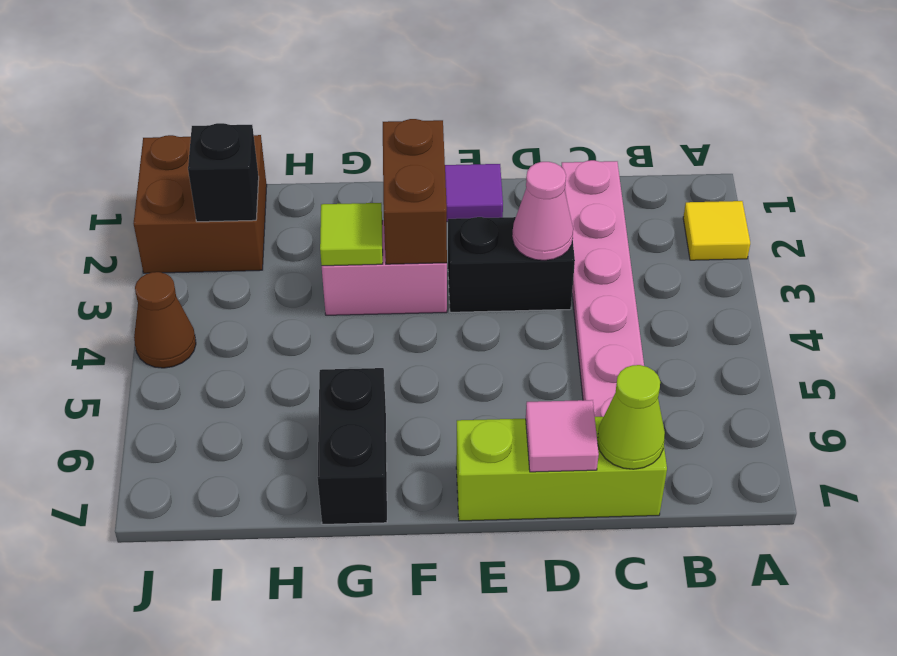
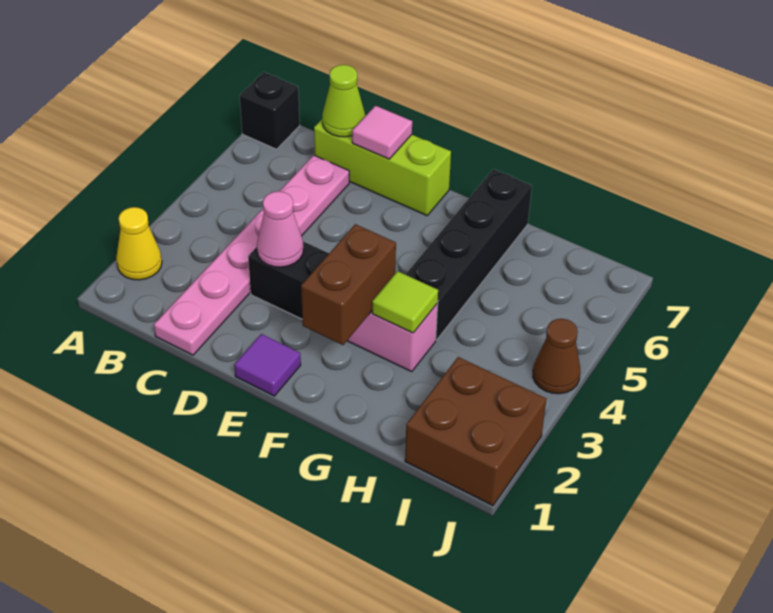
yellow 1x1 tile [683,201,750,260] -> yellow 1x1 cone [116,207,162,280]
black 1x2 brick [317,368,387,524] -> black 1x4 brick [405,169,532,340]
black 1x1 brick [188,123,259,222] -> black 1x1 brick moved to [240,72,300,149]

